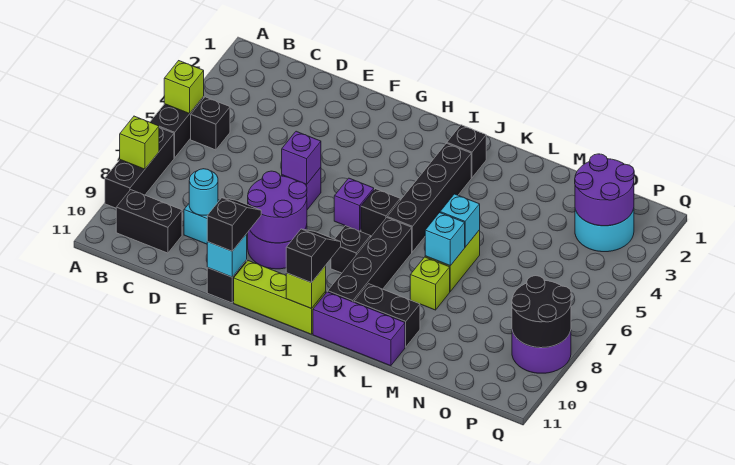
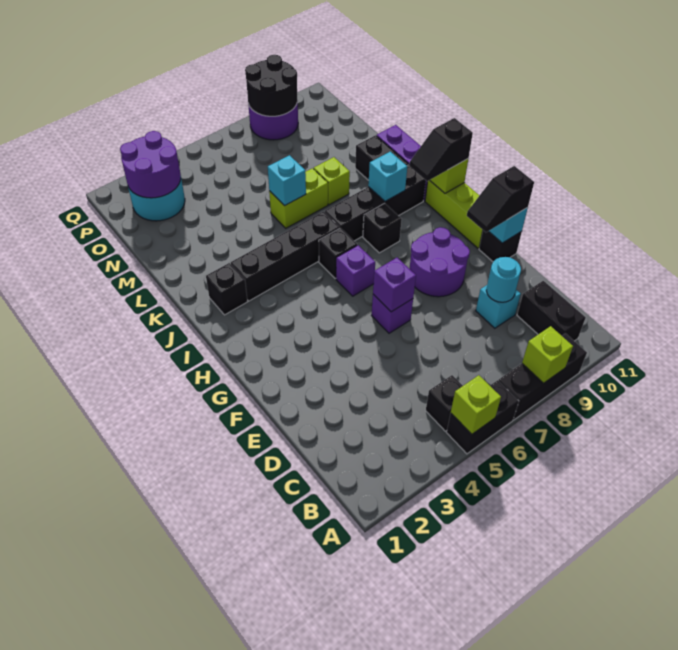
purple 2x2 round brick [248,171,307,243] -> none
cyan 1x1 brick [425,213,465,266] -> cyan 1x1 brick moved to [368,152,407,201]

